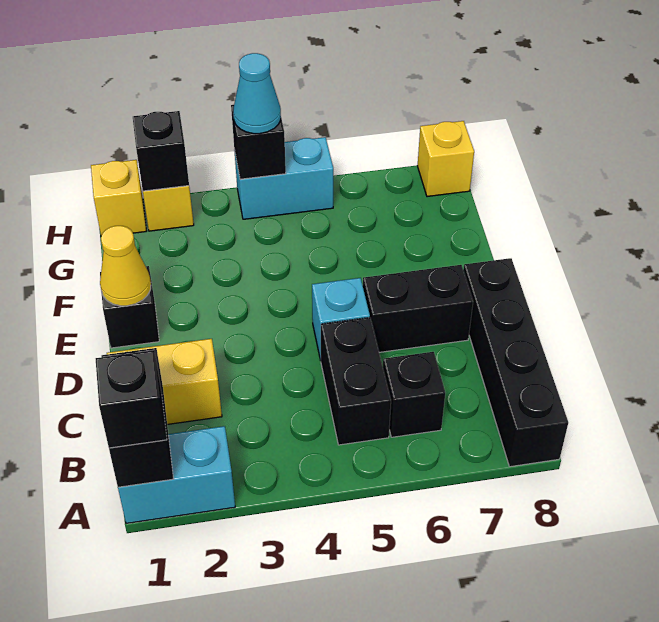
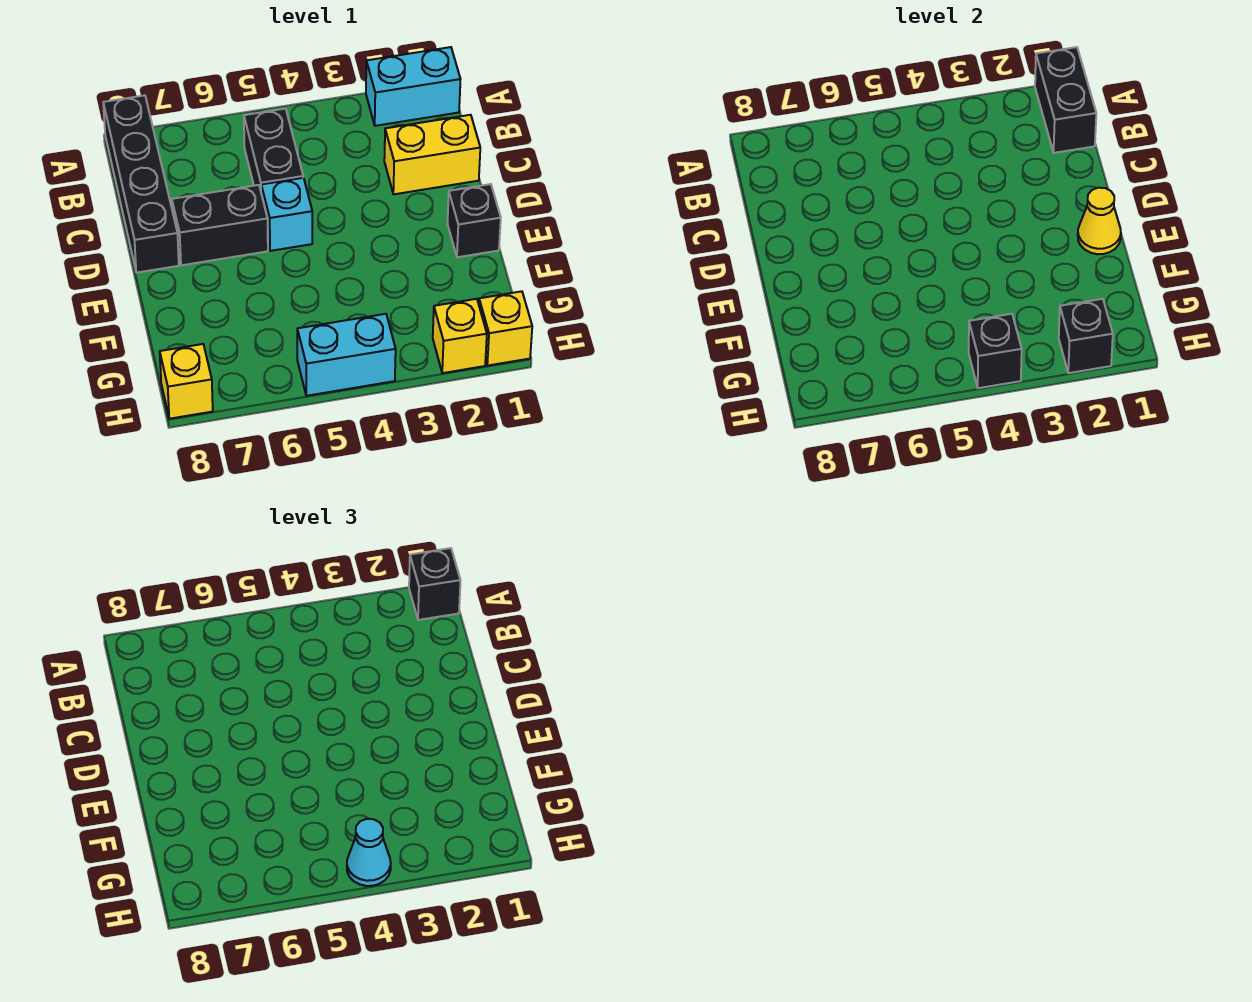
black 1x1 brick [383,352,445,437] -> none

